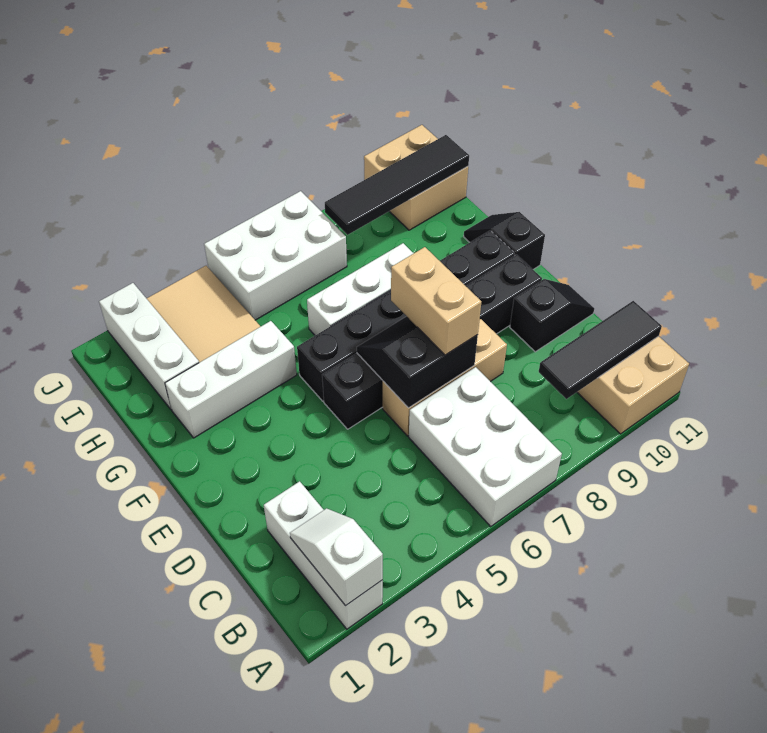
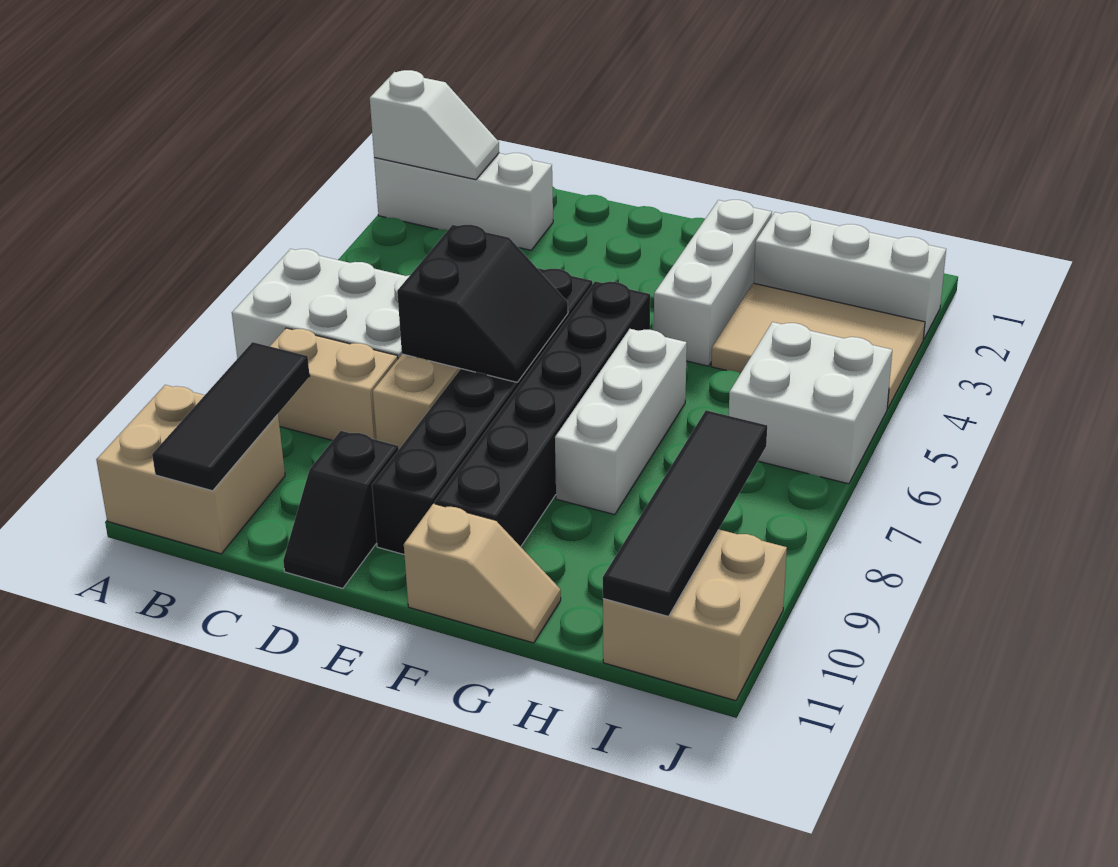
tan 1x2 brick [391,247,481,355] -> tan 1x2 brick moved to [270,328,398,440]
black 1x2 slope [464,212,545,269] -> tan 1x2 slope [404,504,561,643]
white 2x3 brick [204,191,347,320] -> white 2x2 brick [729,322,892,484]

